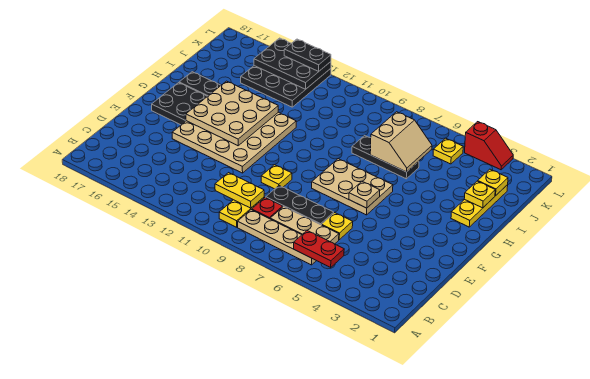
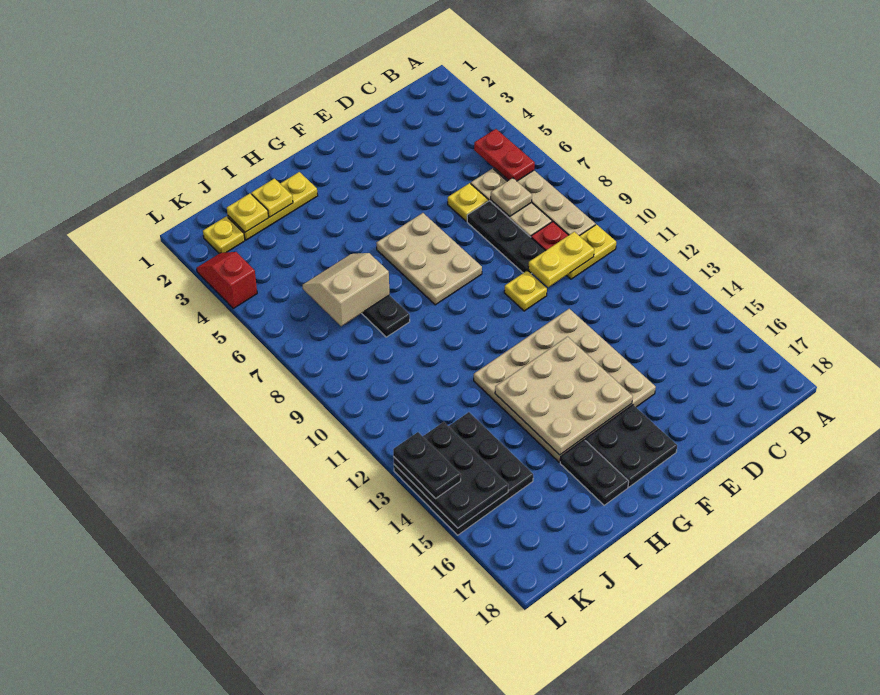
yellow 1x2 plate [215,173,264,208] -> yellow 1x2 plate turned to [528,232,594,287]
tan 1x1 plate [349,182,380,208] -> tan 1x1 plate moved to [491,178,532,216]
yellow 1x1 plate [433,138,463,164] -> yellow 1x1 plate moved to [203,216,245,253]

